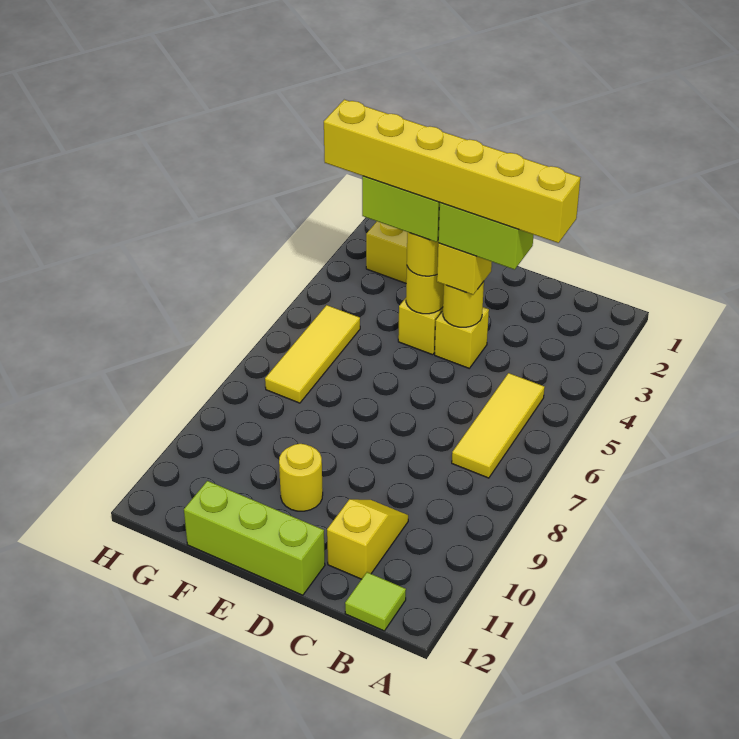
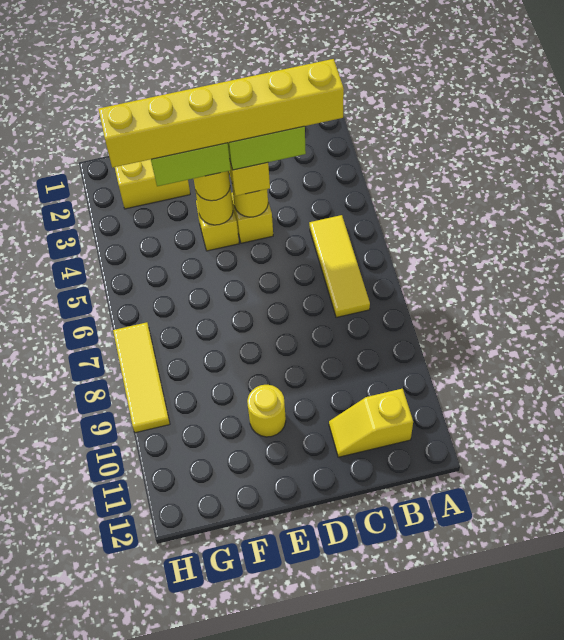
lime 1x1 tile [345,572,406,631] -> none
yellow 1x2 slope [327,499,408,579] -> yellow 1x2 slope turned to [329,389,413,457]
lime 1x3 brick [184,481,325,595] -> none
yellow 1x3 tile [265,305,360,403] -> yellow 1x3 tile moved to [113,322,170,433]

